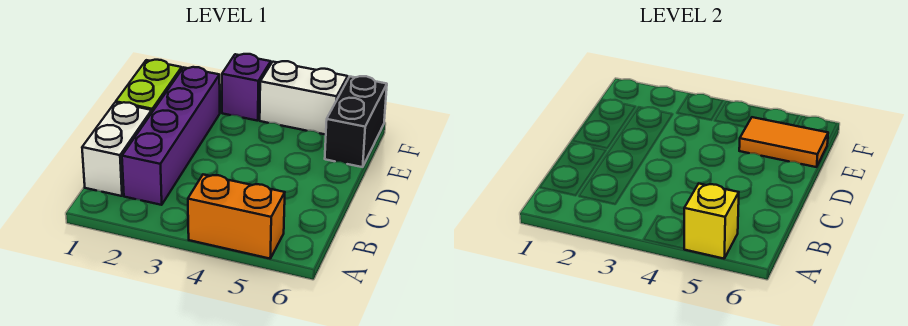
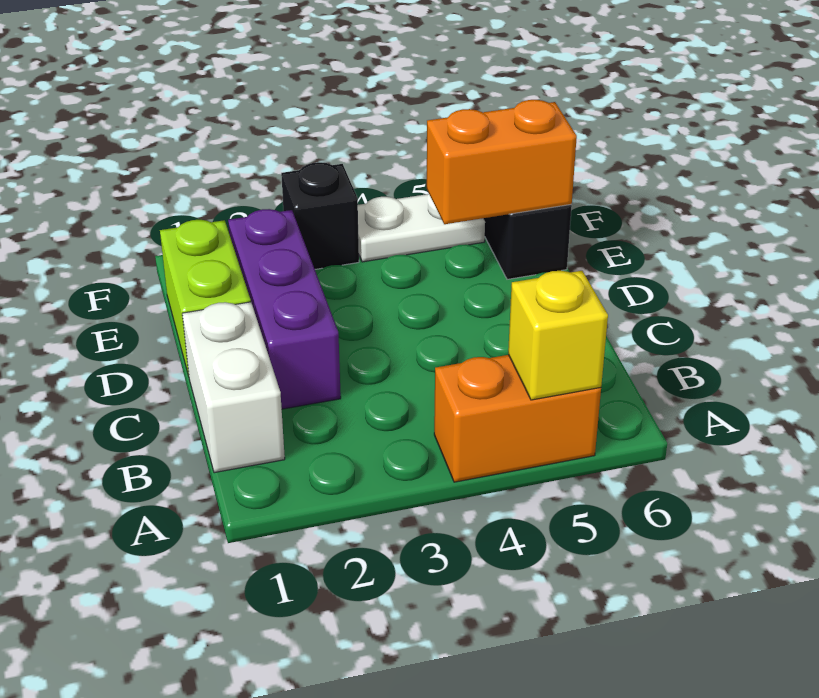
purple 1x4 brick [122,67,220,205] -> purple 1x3 brick [228,209,341,409]
orange 1x2 tile [739,117,828,167] -> orange 1x2 brick [427,100,577,224]
purple 1x1 brick [222,54,271,121] -> black 1x1 brick [281,162,359,269]
white 1x2 brick [260,61,348,135] -> white 1x2 plate [358,194,485,262]

